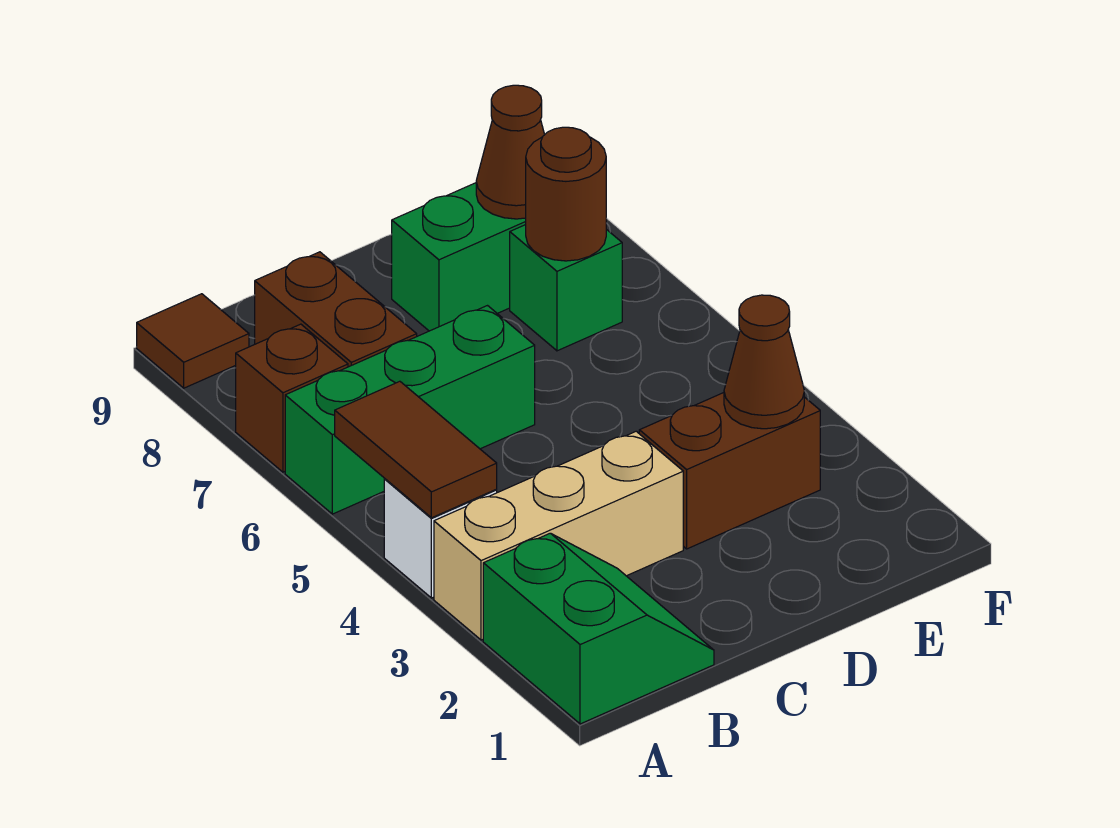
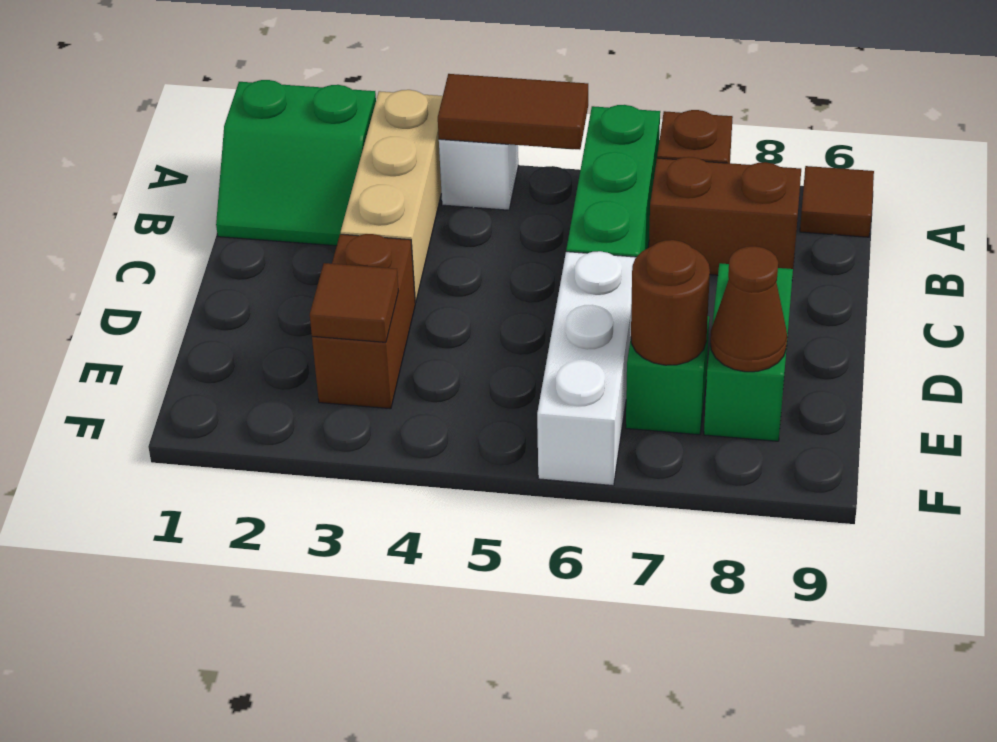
none -> white 1x3 brick [537,251,636,486]
brown 1x1 cone [724,295,804,429] -> brown 1x1 tile [310,263,398,342]

